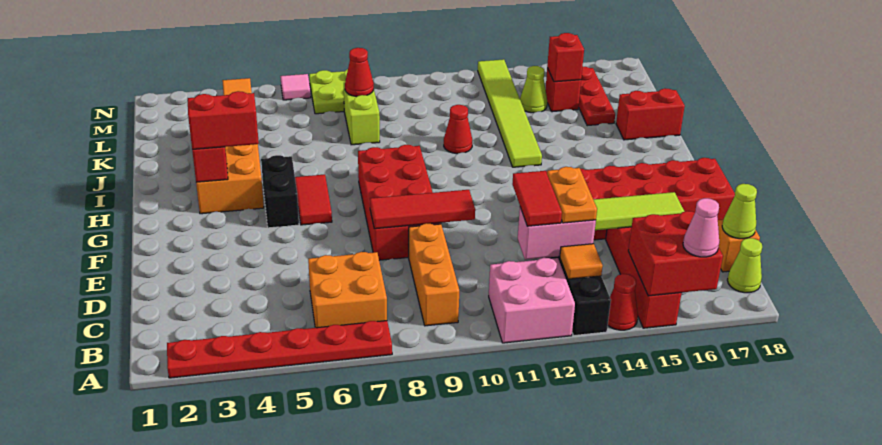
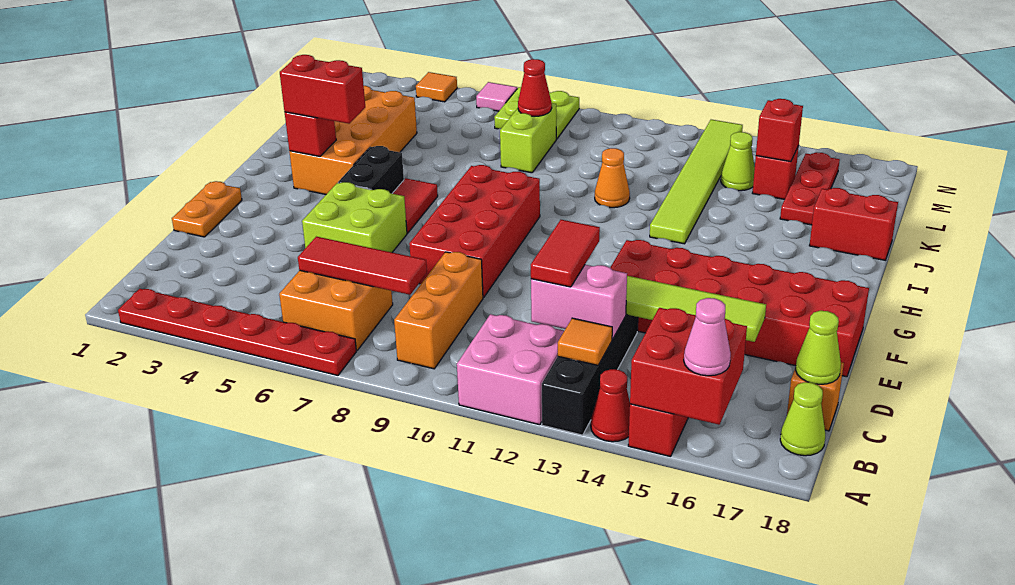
orange 1x2 plate [547,167,597,223] -> orange 1x2 plate moved to [172,181,242,237]
none -> lime 2x2 brick [302,182,407,252]
red 1x3 tile [370,190,475,229] -> red 1x3 tile moved to [298,237,427,295]
red 1x1 cone [444,105,472,154] -> orange 1x1 cone [595,148,630,208]

